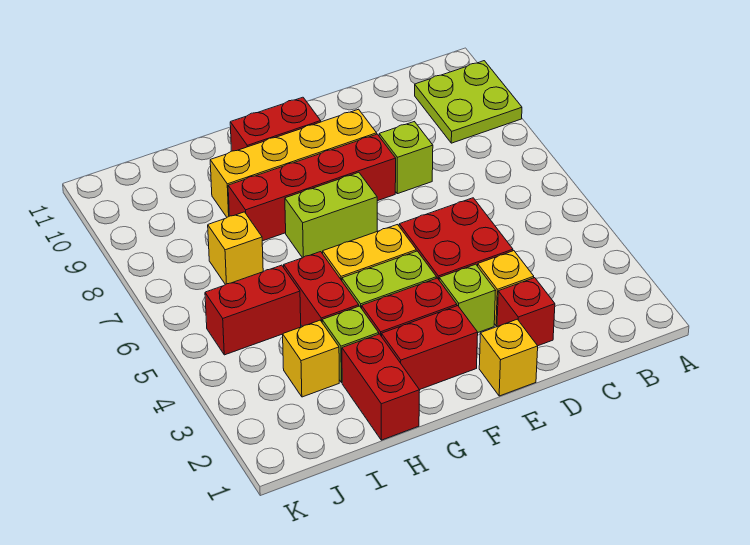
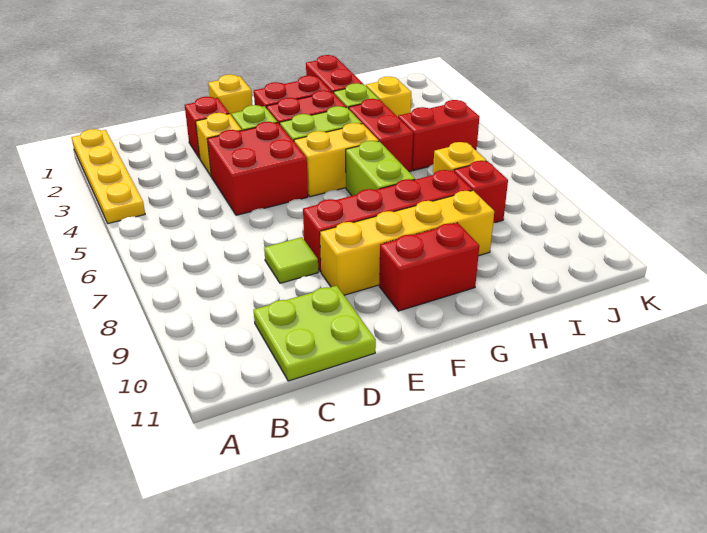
none -> yellow 1x4 plate [72,129,145,224]
lime 2x2 plate [415,61,522,143] -> lime 2x2 plate moved to [254,285,376,381]
lime 1x1 brick [379,122,433,194] -> lime 1x1 tile [264,237,318,283]
lime 1x2 brick [285,172,377,258] -> lime 1x2 brick turned to [346,141,415,196]
none -> red 1x1 brick [454,161,508,223]

